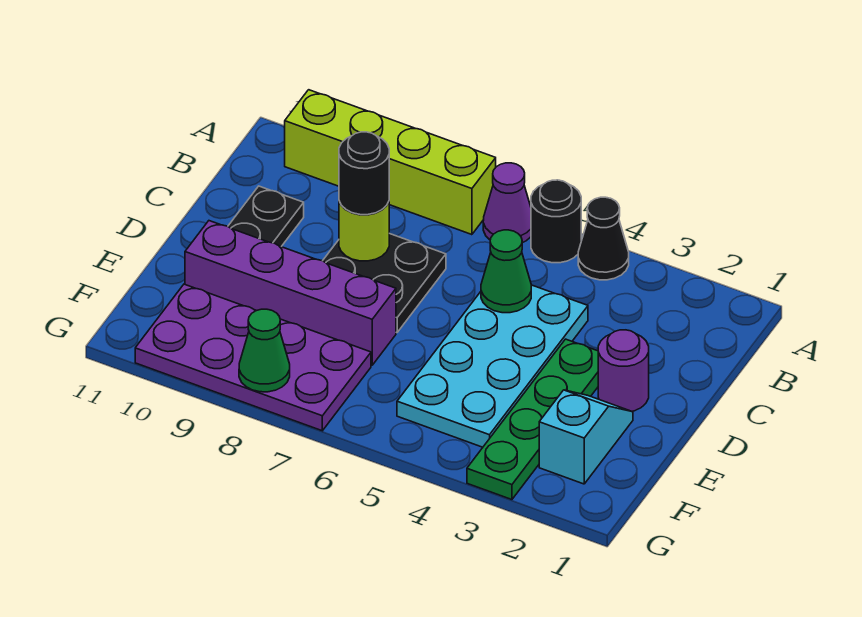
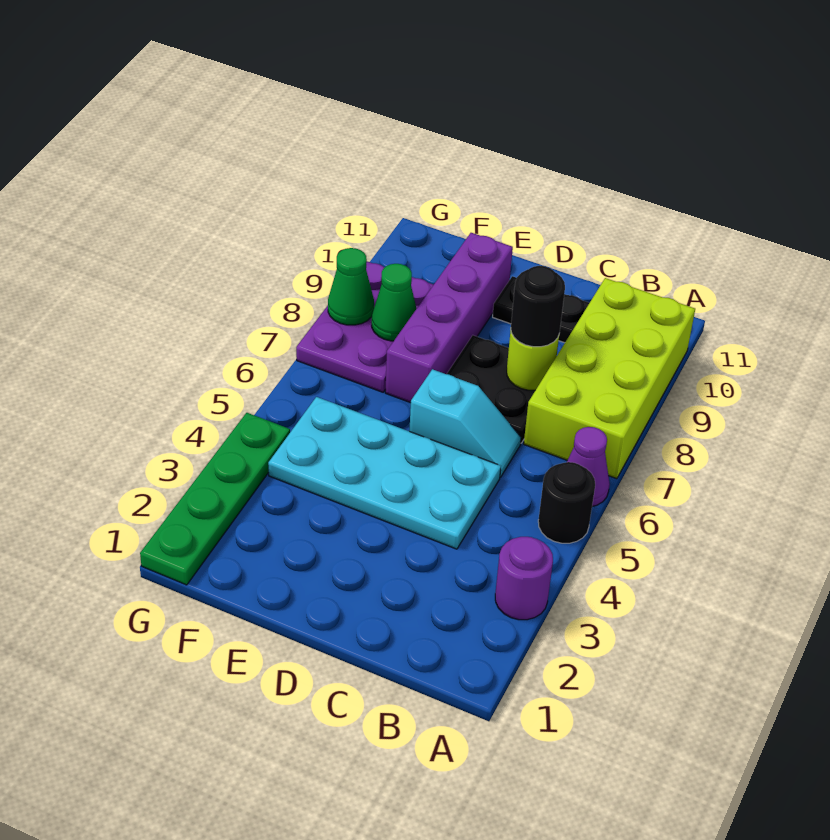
black 1x1 cone [578,197,629,280] -> none
lime 1x4 brick [285,90,496,235] -> lime 2x4 brick [524,278,695,479]
green 1x1 cone [481,230,531,313] -> green 1x1 cone moved to [372,264,417,341]
purple 1x1 round brick [598,330,649,411] -> purple 1x1 round brick moved to [495,537,553,620]
green 1x4 plate [467,339,598,500] -> green 1x4 plate turned to [140,413,290,585]
cyan 1x2 slope [539,390,633,484] -> cyan 1x2 slope moved to [409,369,521,477]
purple 2x4 plate [135,284,371,431] -> purple 2x3 plate [296,261,434,392]

